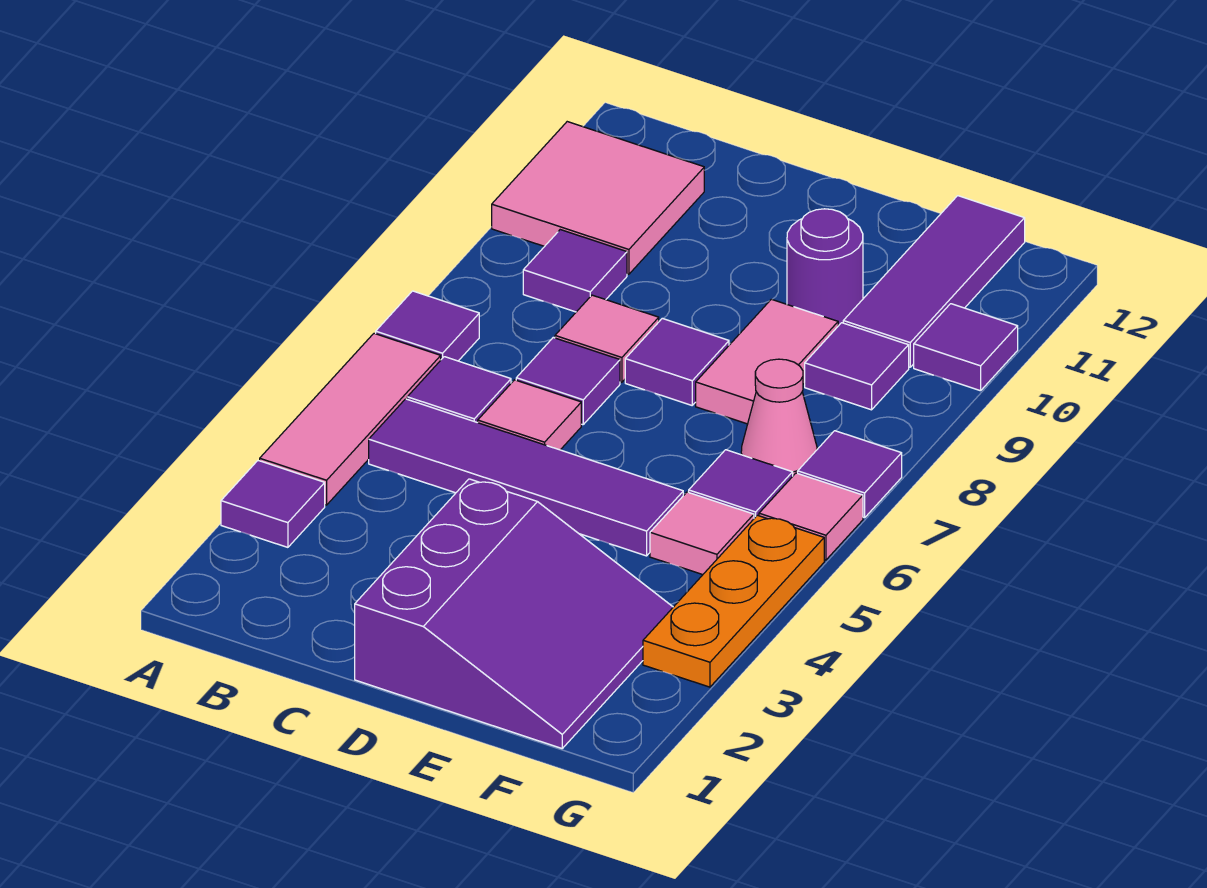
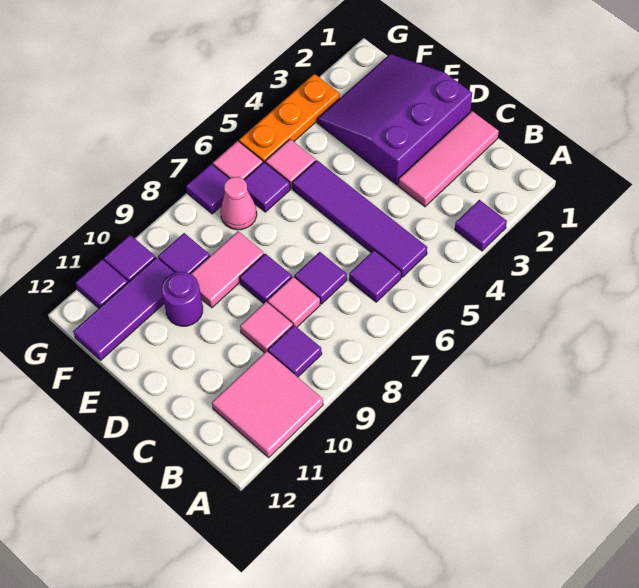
pink 1x3 tile [260,333,441,505] -> pink 1x3 tile moved to [399,111,499,207]
purple 1x1 tile [376,291,479,361] -> purple 1x1 tile moved to [75,259,128,308]
pink 1x1 tile [478,380,581,450] -> pink 1x1 tile moved to [240,302,293,353]

